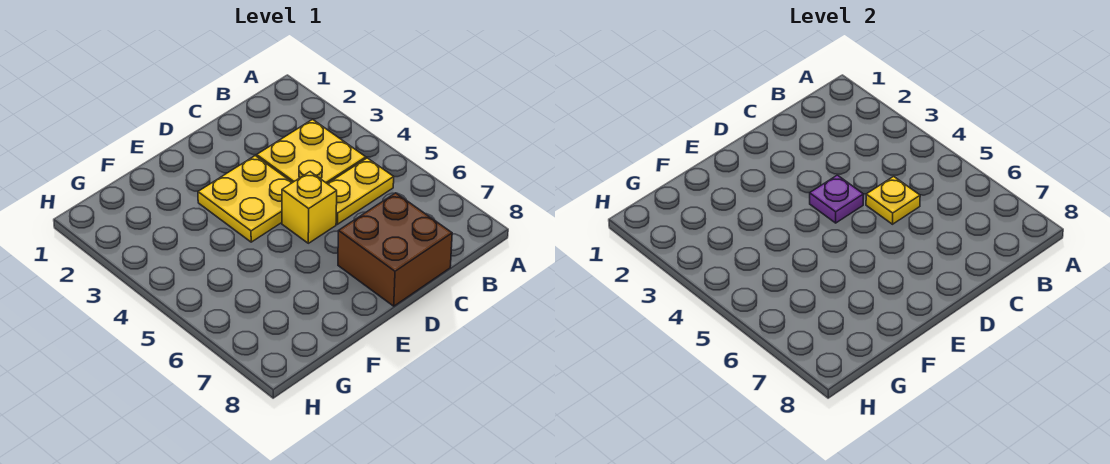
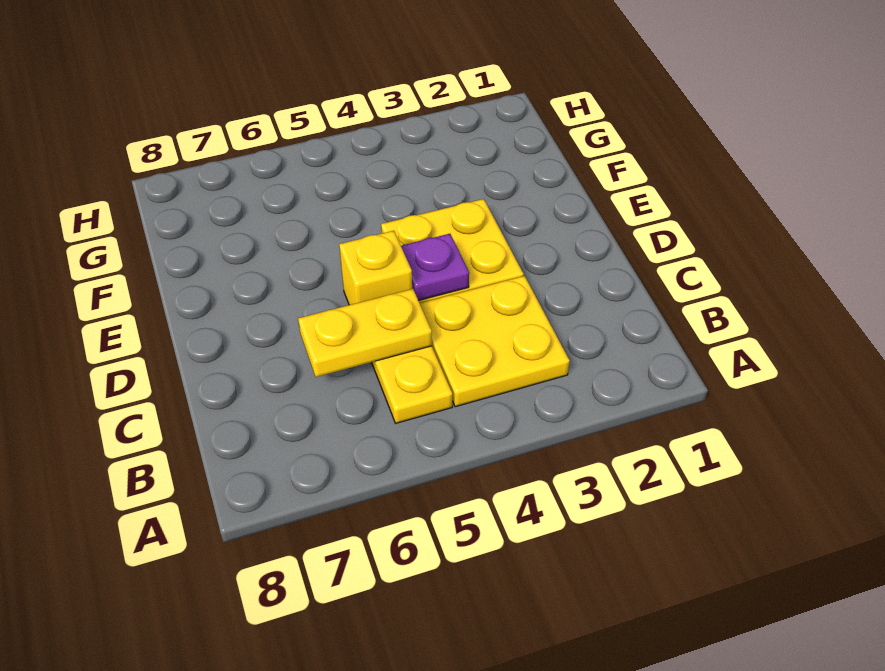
yellow 1x1 plate [866,176,920,224] -> yellow 1x2 plate [298,289,432,377]
brown 2x2 brick [338,193,452,306] -> none

